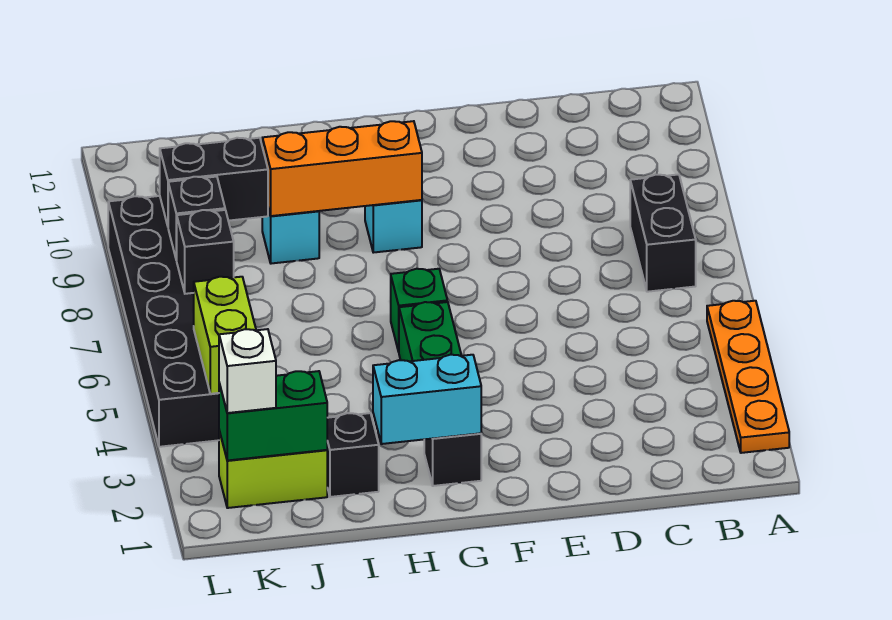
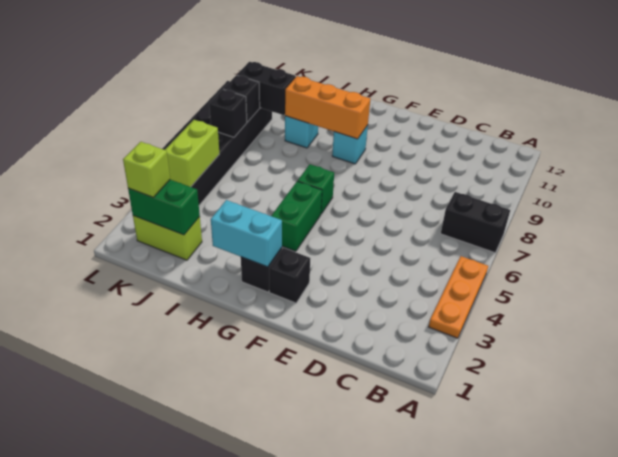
orange 1x4 plate [707,301,789,453] -> orange 1x3 plate [429,256,488,338]
black 1x2 brick [630,174,696,292] -> black 1x2 brick turned to [441,192,510,253]
black 1x1 brick [327,413,379,497] -> black 1x1 brick moved to [269,248,310,303]
white 1x1 brick [219,329,276,413] -> lime 1x1 brick [123,142,170,197]

